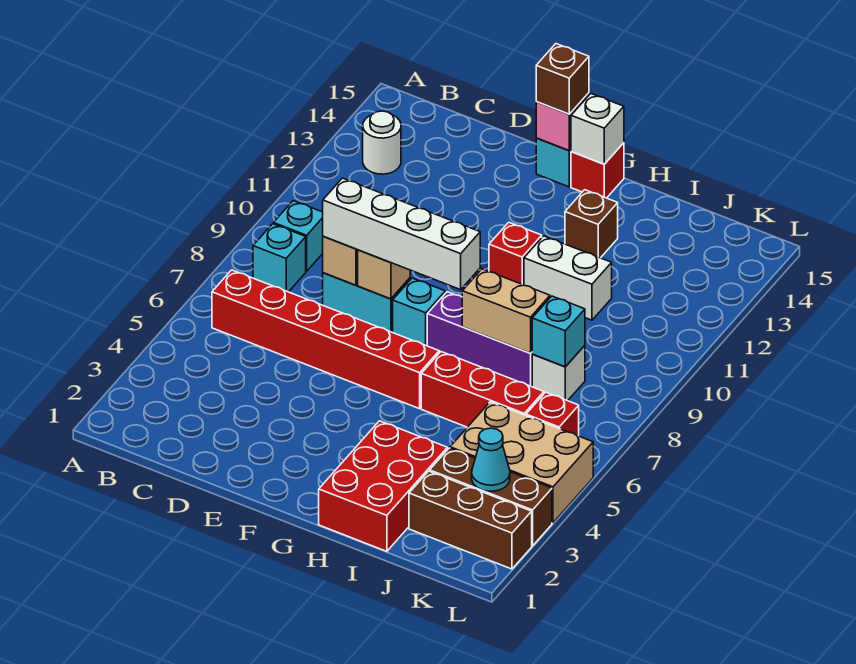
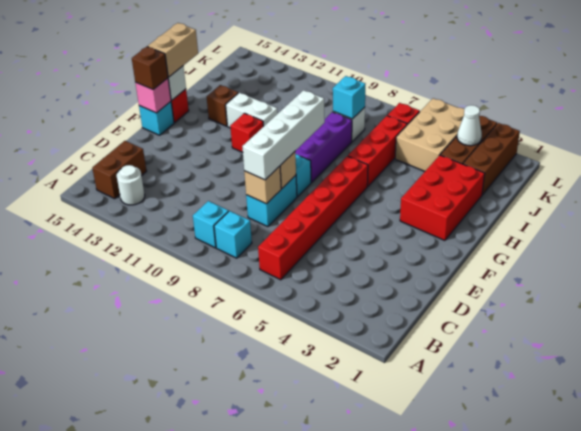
none -> brown 1x2 brick [92,141,146,199]
red 2x3 brick [319,421,447,551] -> red 2x3 brick turned to [400,155,485,240]
tan 1x2 brick [462,269,550,353] -> tan 1x2 brick moved to [148,23,198,77]
white 1x2 brick [524,236,612,320] -> white 1x2 brick turned to [226,93,278,128]
cyan 1x1 cone [472,428,510,491] -> white 1x1 cone [457,105,482,146]

